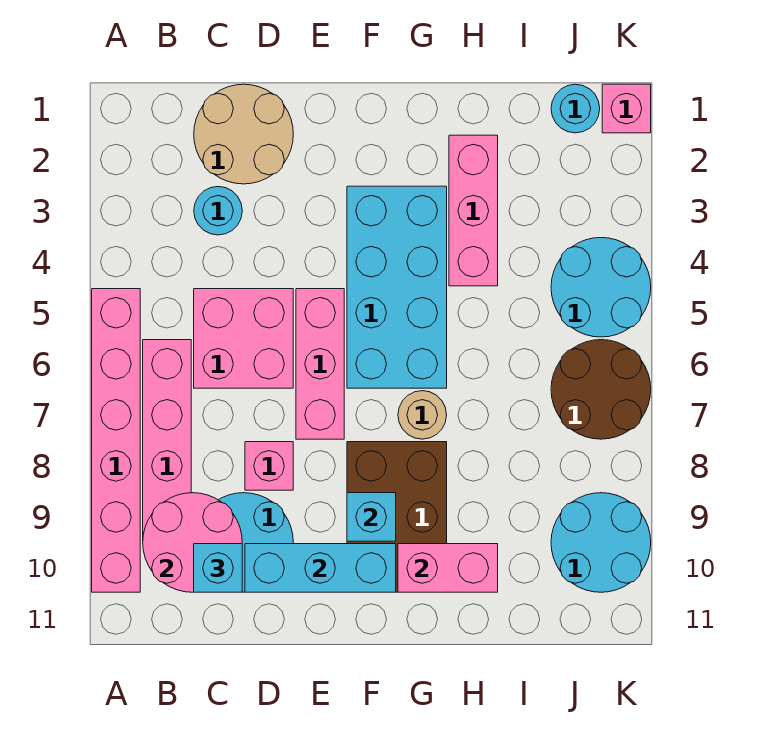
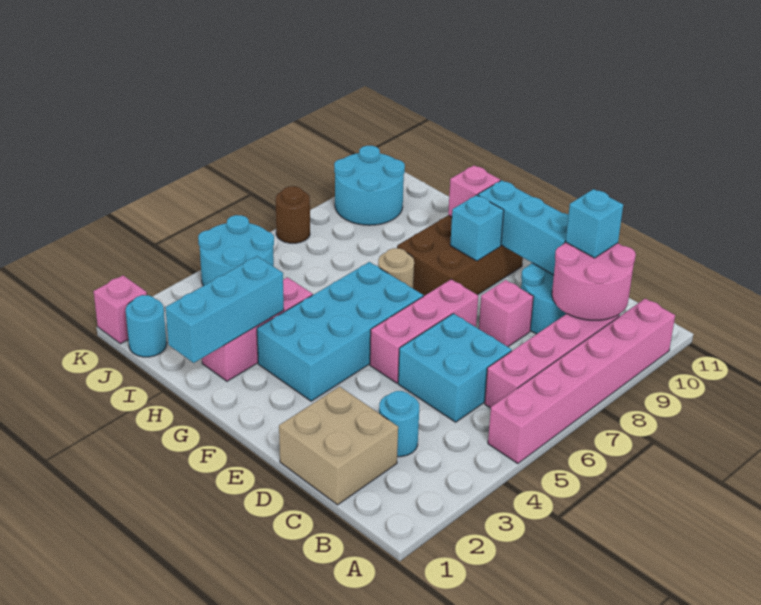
tan 2x2 round brick [194,84,293,184] -> tan 2x2 brick [279,387,398,505]
pink 2x2 brick [194,289,293,388] -> cyan 2x2 brick [398,314,512,422]
pink 1x2 brick [398,544,498,592] -> pink 1x1 brick [448,165,500,217]
none -> cyan 1x3 brick [165,256,284,363]
brown 2x2 round brick [551,340,651,439] -> brown 1x1 round brick [276,186,310,243]

